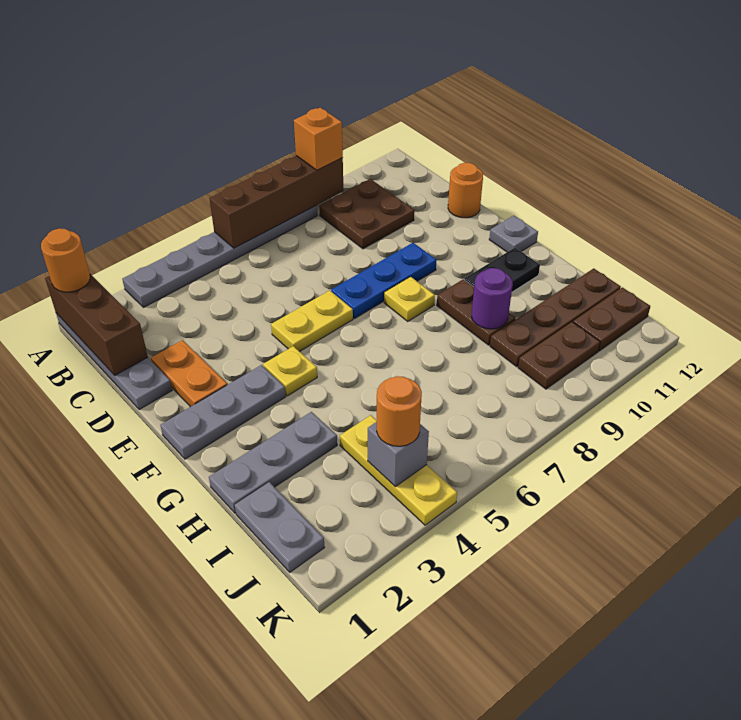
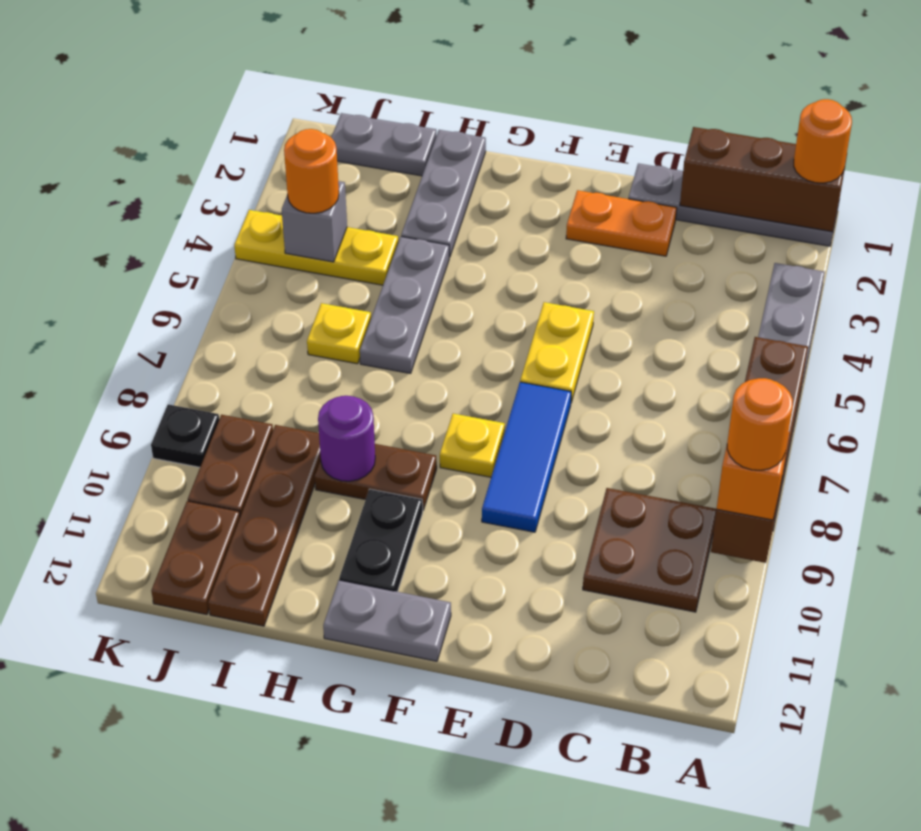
orange 1x1 round brick [448,163,483,218] -> orange 1x1 round brick moved to [727,378,793,470]
blue 1x3 plate [331,243,436,319] -> blue 1x3 tile [482,382,571,532]
grey 1x3 plate [160,365,286,459] -> grey 1x3 plate moved to [360,237,449,374]
yellow 1x1 plate [263,346,317,396] -> yellow 1x1 plate moved to [307,303,371,364]
grey 1x1 plate [489,216,538,252] -> grey 1x2 plate [323,580,451,661]
none -> black 1x1 plate [151,404,219,467]

